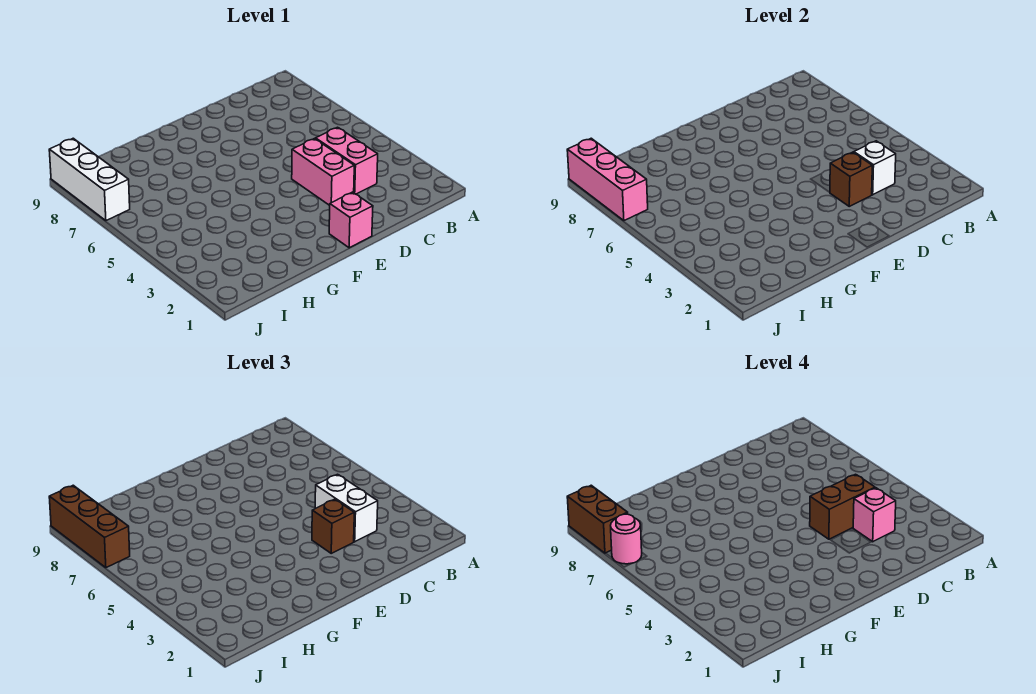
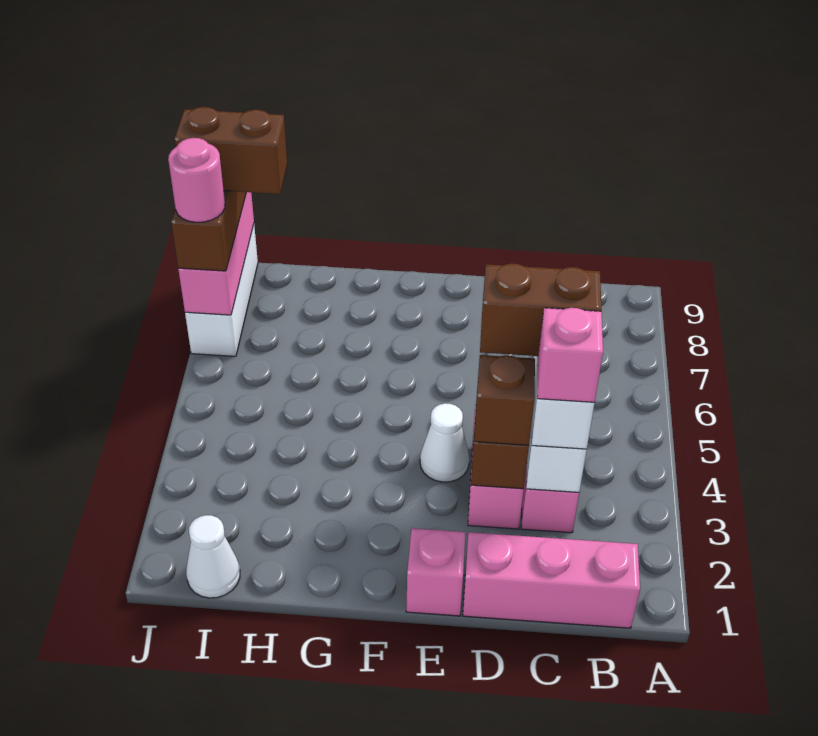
none -> pink 1x3 brick [463,532,640,628]
none -> white 1x1 cone [420,403,469,482]
none -> white 1x1 cone [186,515,240,598]
brown 1x2 brick [567,485,628,553] -> brown 1x2 brick turned to [174,107,287,194]

